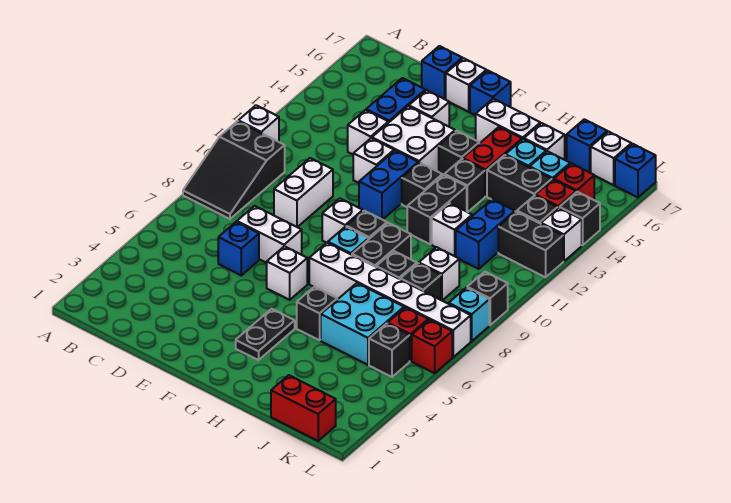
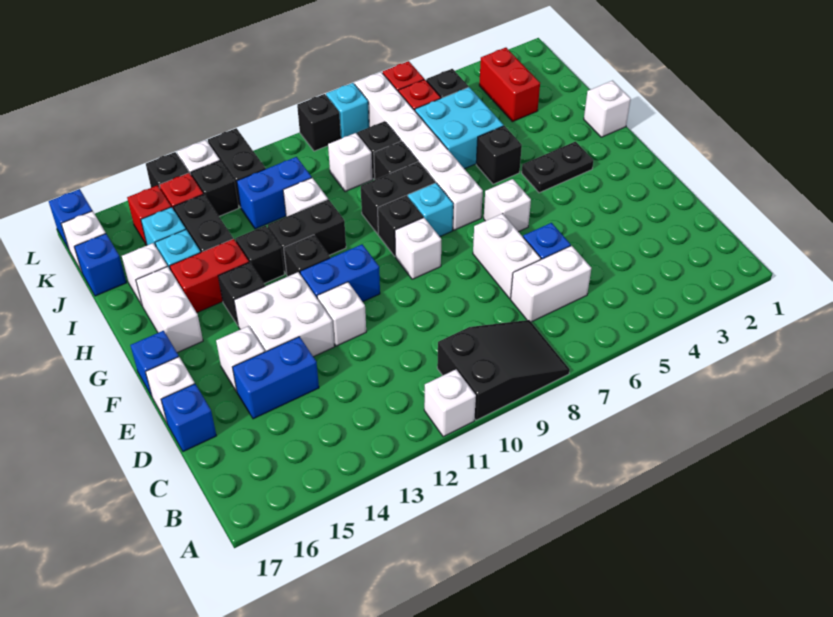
white 1x2 brick [274,158,333,227] -> white 1x2 brick moved to [511,246,591,322]
white 1x1 brick [348,110,388,154] -> white 1x1 brick moved to [584,81,631,137]
red 1x2 brick [271,375,336,441] -> red 1x2 brick moved to [479,48,540,122]

